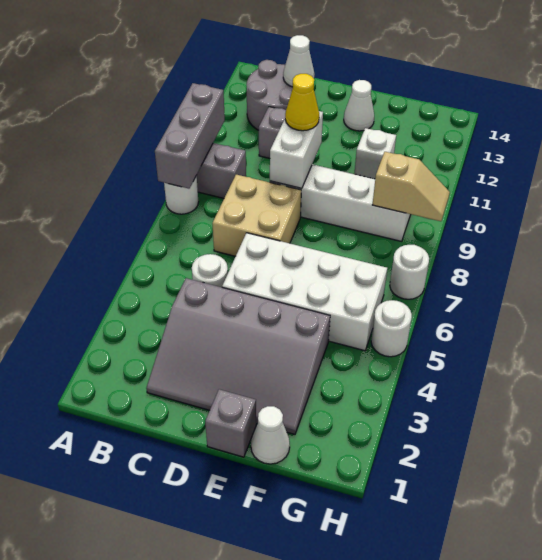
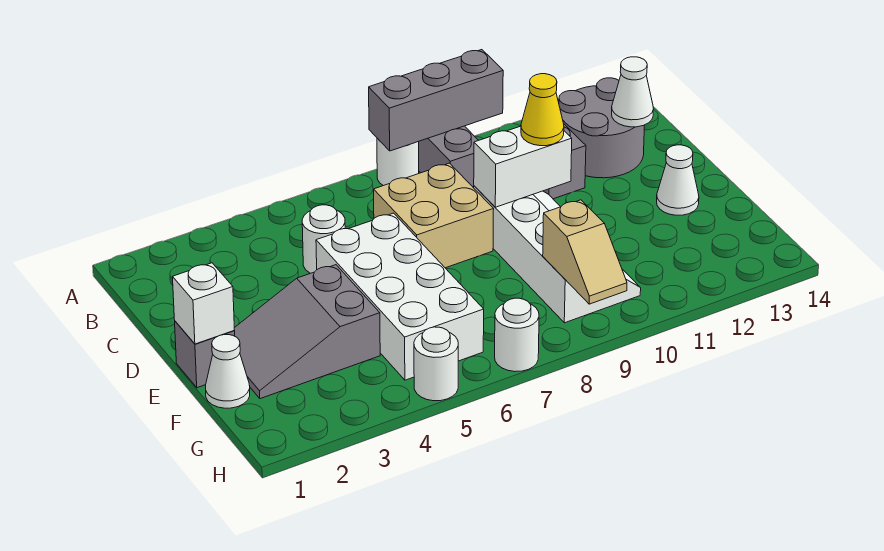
grey 3x4 slope [146,278,330,434] -> grey 2x3 slope [234,265,380,399]
white 1x1 brick [354,128,396,179] -> white 1x1 brick moved to [173,263,234,344]

